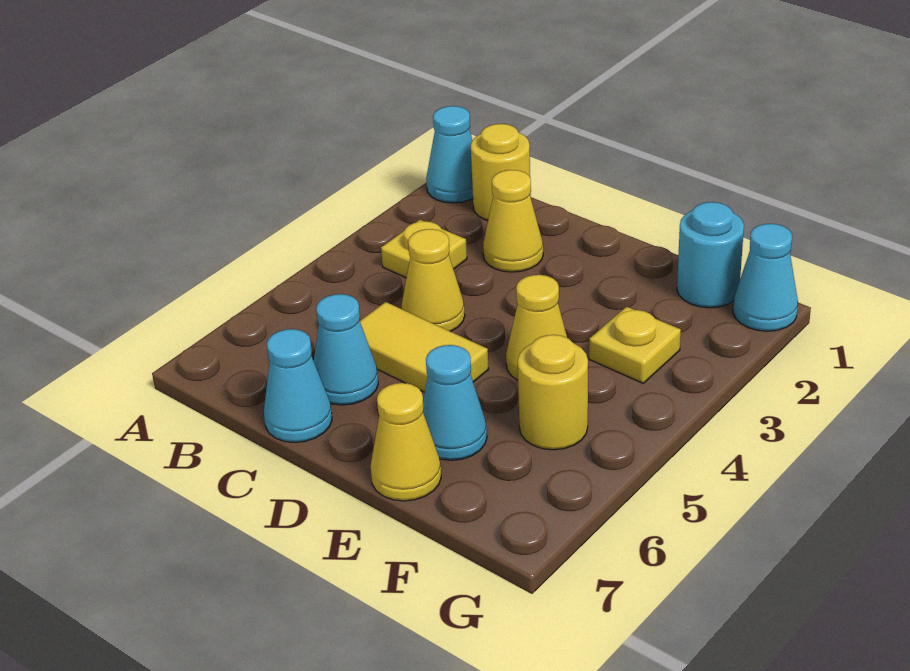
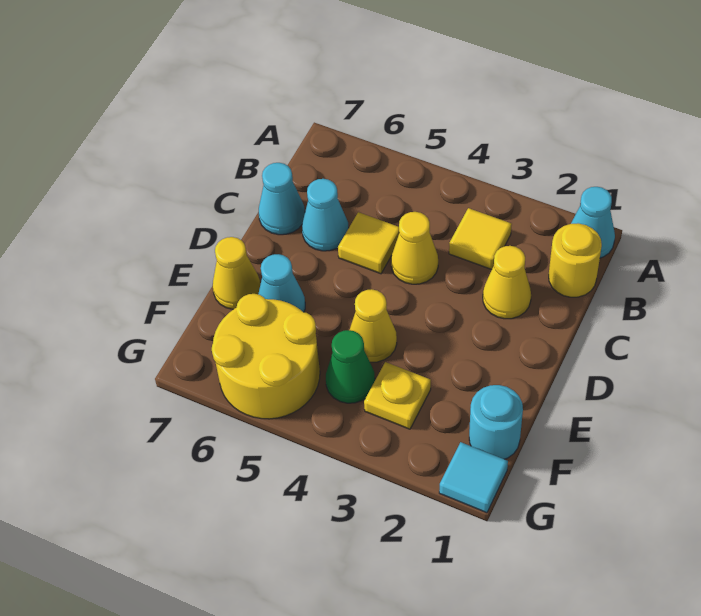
yellow 1x1 plate [381,220,467,278] -> yellow 1x1 tile [449,208,512,270]
yellow 1x2 tile [360,302,489,392] -> yellow 1x1 tile [338,212,399,274]
none -> green 1x1 cone [326,330,375,403]
yellow 1x1 round brick [518,335,588,450] -> yellow 2x2 round brick [212,294,320,419]
cyan 1x1 cone [733,224,798,331] -> cyan 1x1 tile [439,442,508,513]

